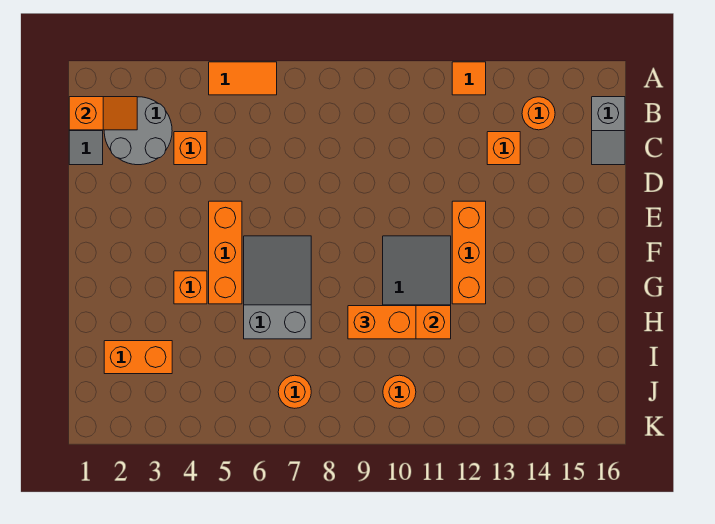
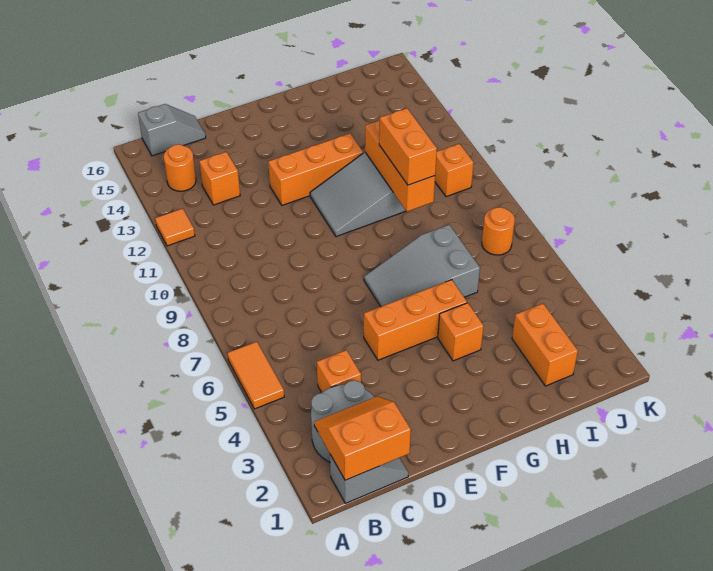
orange 1x2 slope [69,97,137,130] -> orange 2x2 slope [314,396,411,480]
orange 1x1 round brick [383,375,416,408] -> orange 1x1 brick [435,144,474,197]

